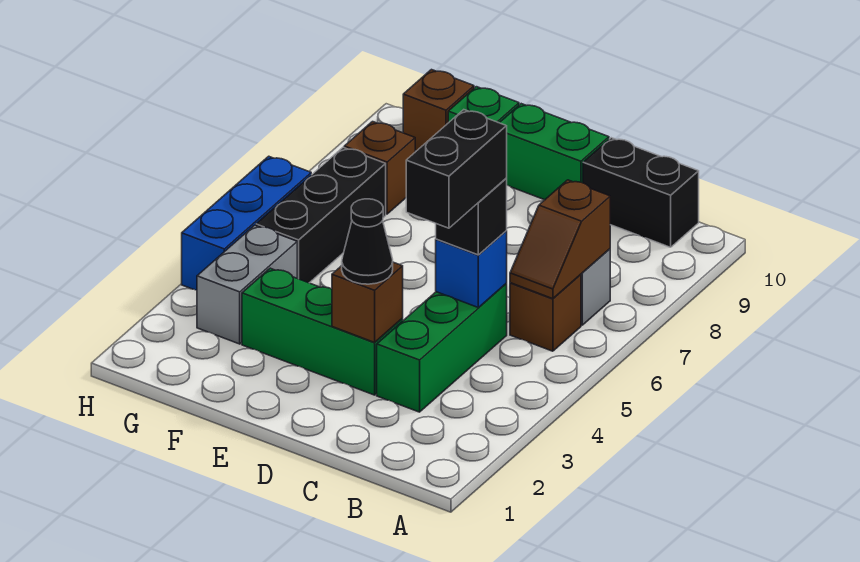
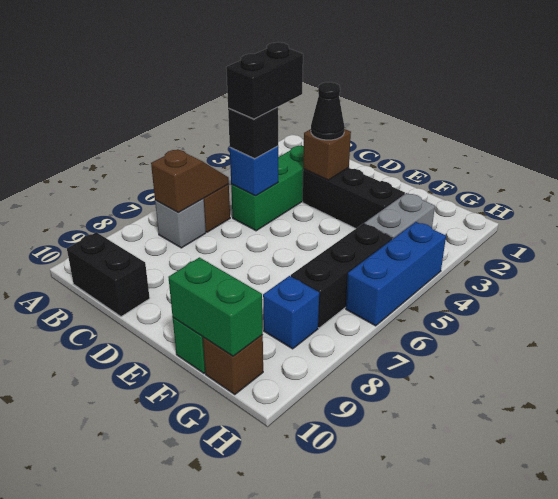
green 1x3 brick [242,268,403,395] -> black 1x3 brick [303,168,405,229]
green 1x2 brick [500,104,609,200] -> green 1x2 brick moved to [168,257,263,356]
brown 1x1 brick [344,122,415,214] -> blue 1x1 brick [263,276,319,349]

